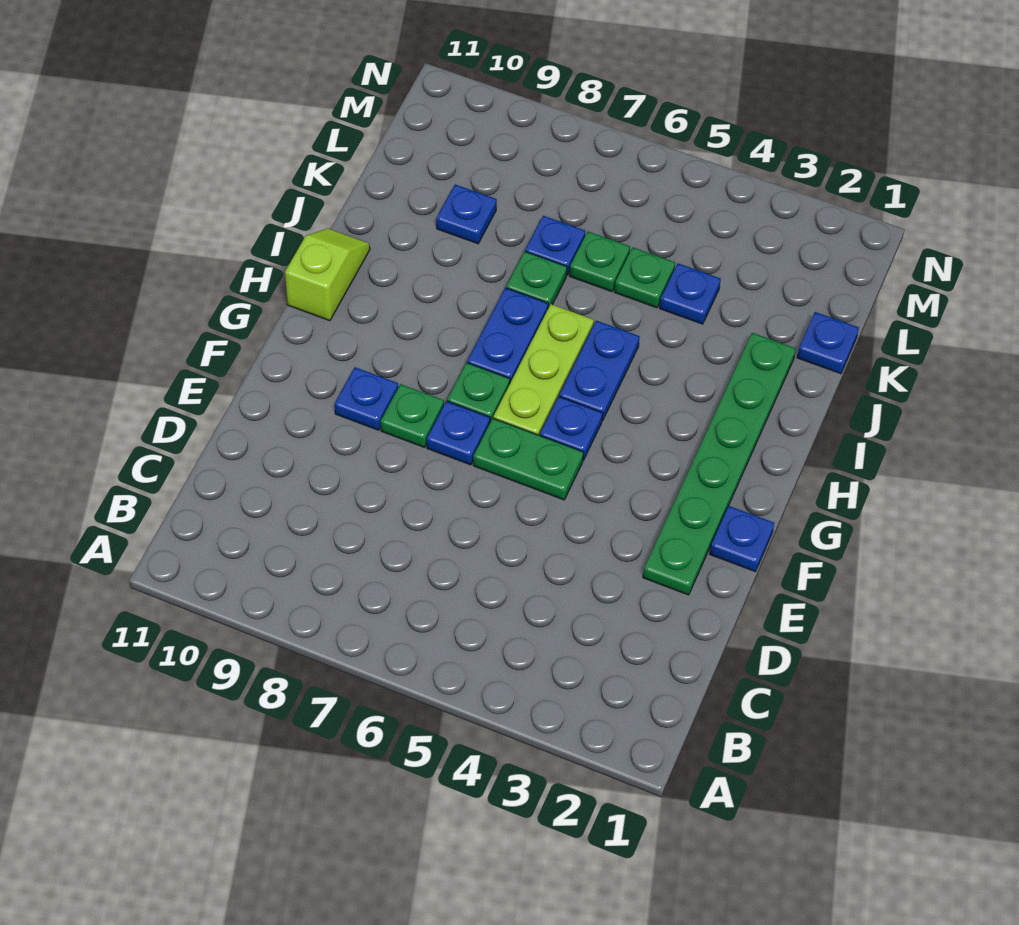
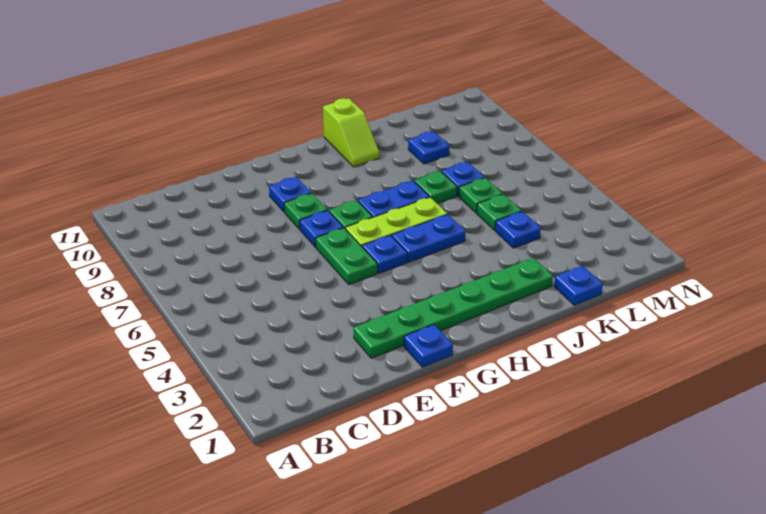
lime 1x2 slope [285,229,370,321] -> lime 1x2 slope turned to [323,98,379,167]

